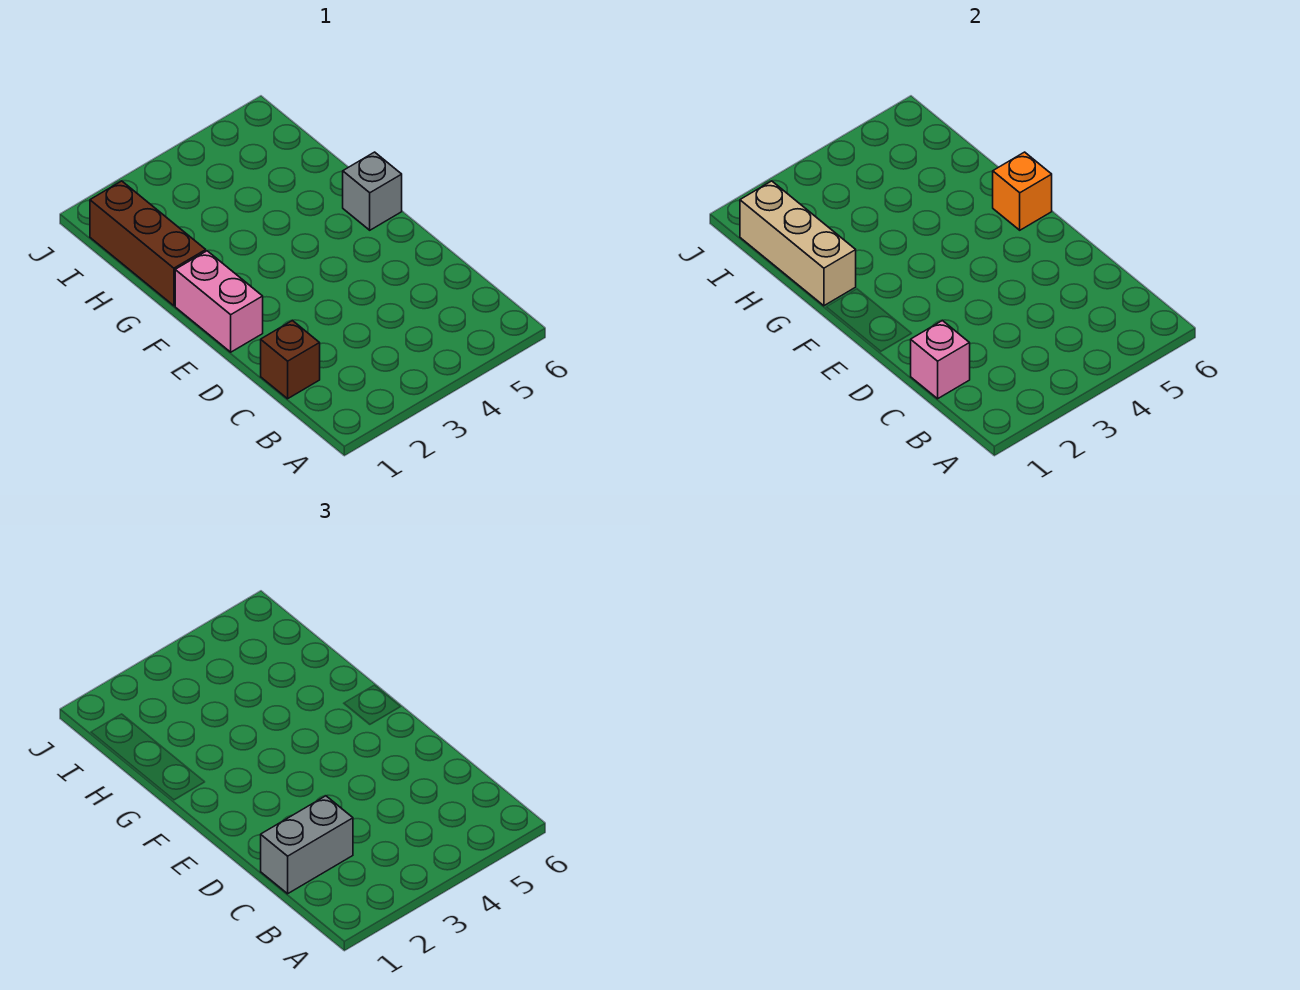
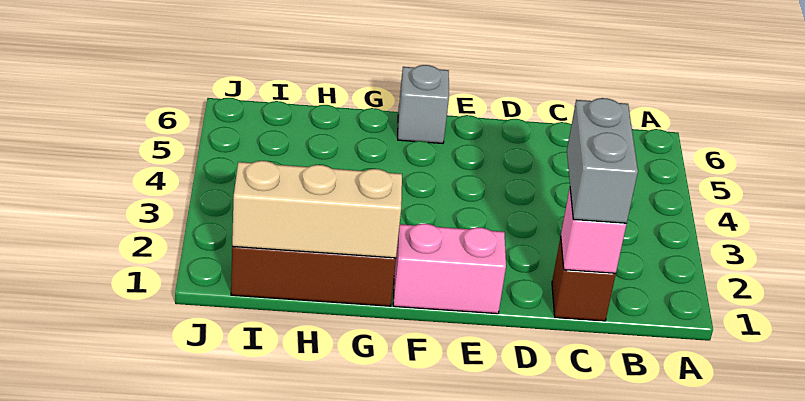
orange 1x1 brick [993,152,1052,230] -> none

